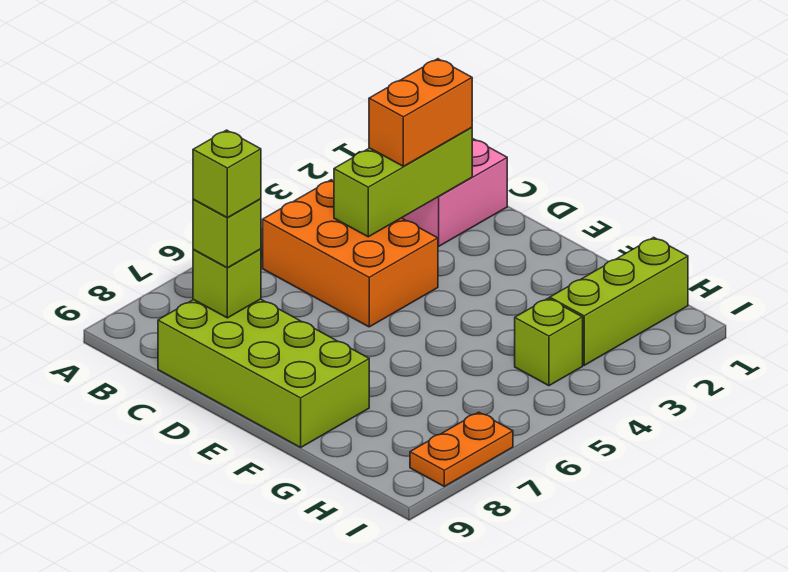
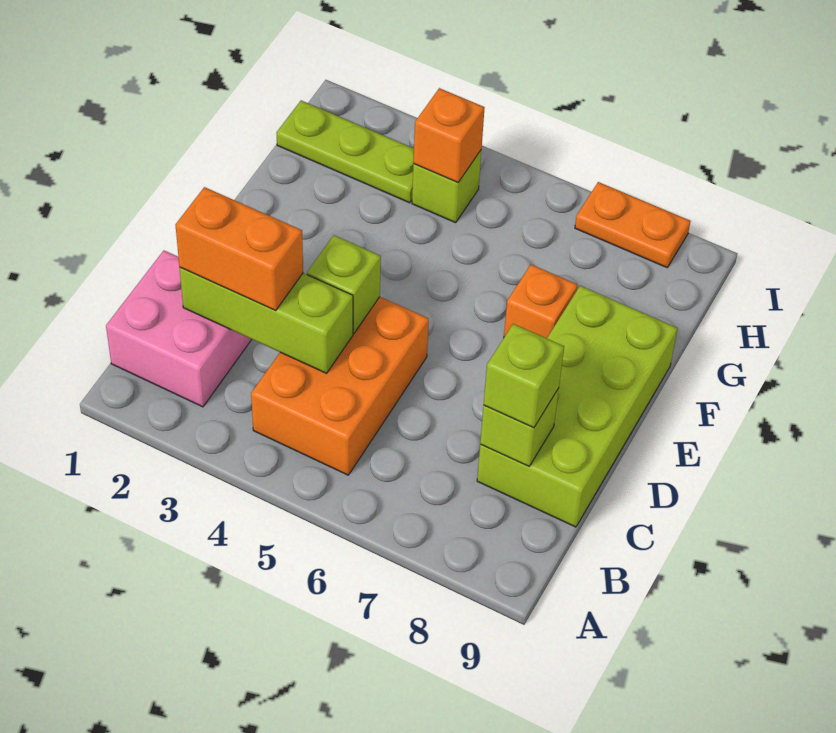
lime 1x1 brick [193,130,261,218] -> lime 1x1 brick moved to [307,235,381,333]
none -> orange 1x1 brick [504,264,578,338]
lime 1x3 brick [550,237,688,365] -> lime 1x3 plate [276,101,414,203]
none -> orange 1x1 brick [413,88,485,183]

